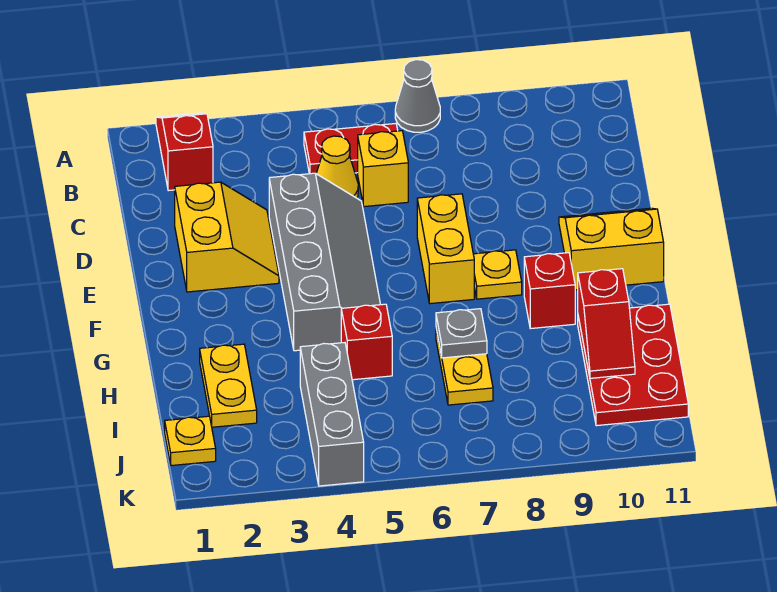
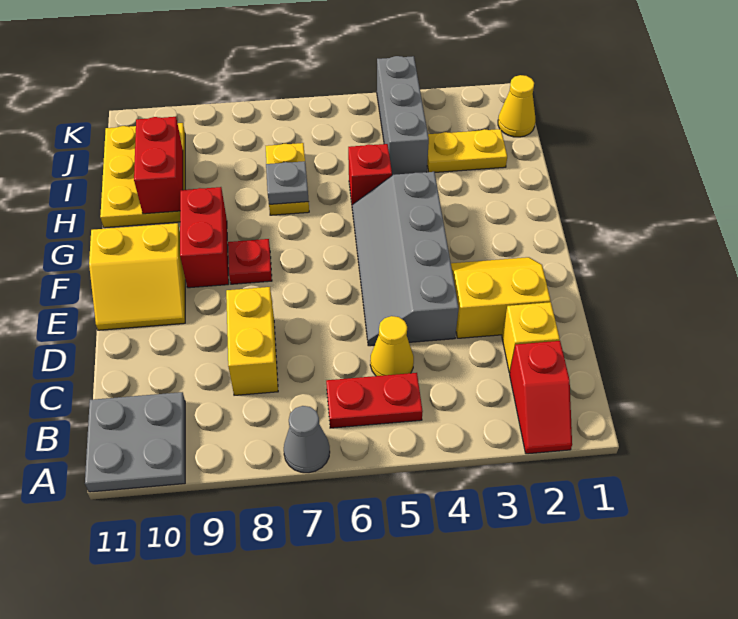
none -> grey 2x2 plate [85,392,185,492]
yellow 1x1 brick [358,131,408,207] -> yellow 1x1 brick moved to [502,302,560,373]
yellow 2x2 slope [175,182,279,292] -> yellow 2x2 slope turned to [451,257,551,338]
yellow 1x2 brick [417,194,474,304] -> yellow 1x2 brick moved to [226,287,278,395]
yellow 1x1 plate [473,250,522,299] -> red 1x1 plate [228,239,272,284]
red 1x1 brick [524,253,575,329] -> red 1x2 brick [180,187,229,288]
yellow 1x2 plate [200,344,257,427] -> yellow 1x2 plate turned to [427,129,507,172]
red 2x3 plate [578,304,688,426] -> yellow 2x3 plate [100,123,185,228]
red 1x2 slope [578,269,635,378] -> red 1x2 brick [134,117,183,214]
yellow 1x1 plate [165,416,216,466] -> yellow 1x1 cone [498,75,535,137]

